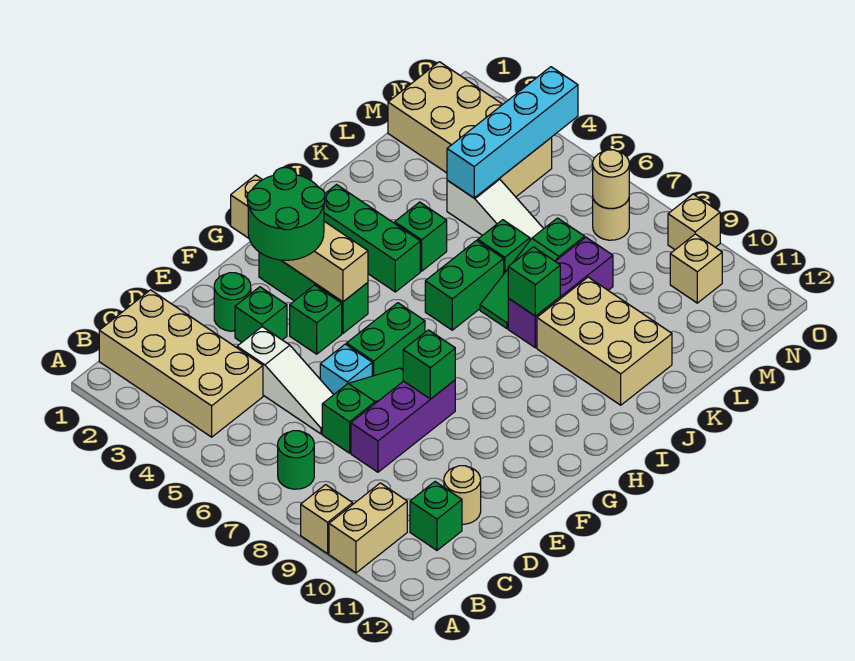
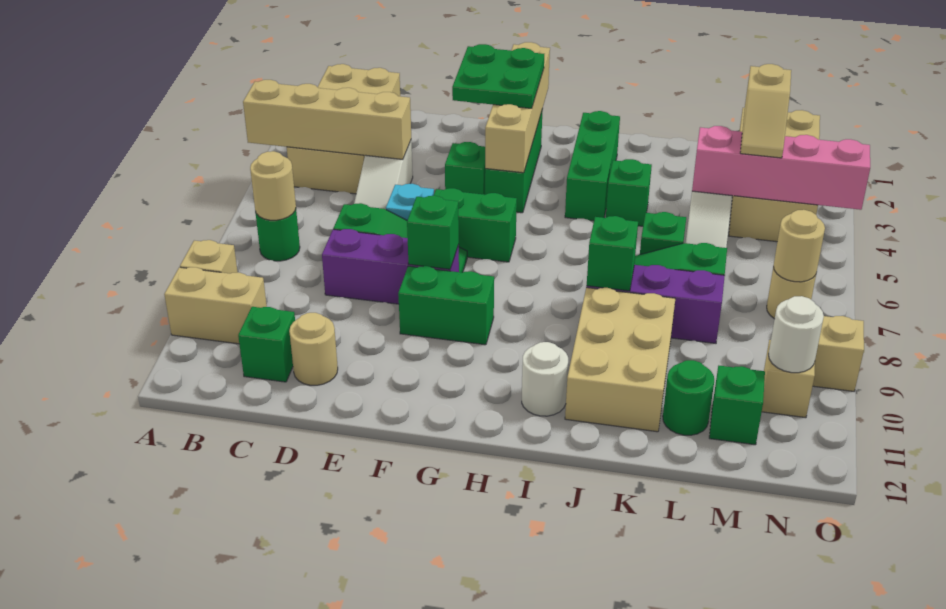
none -> tan 1x4 brick [243,80,411,159]
none -> tan 1x1 round brick [250,151,296,220]
green 1x1 round brick [214,273,251,331] -> green 1x1 round brick moved to [663,360,714,435]
green 1x1 brick [235,287,287,342] -> green 1x1 brick moved to [709,366,765,445]
green 2x2 round brick [247,168,325,260] -> green 2x2 plate [452,44,544,108]
green 1x2 brick [425,241,504,330] -> green 1x2 brick moved to [398,266,494,345]
none -> white 1x1 round brick [522,342,568,416]
cyan 1x4 brick [447,67,578,198] -> pink 1x4 brick [692,126,870,210]
none -> tan 1x2 slope [740,64,791,158]
none -> white 1x1 round brick [768,296,824,373]

